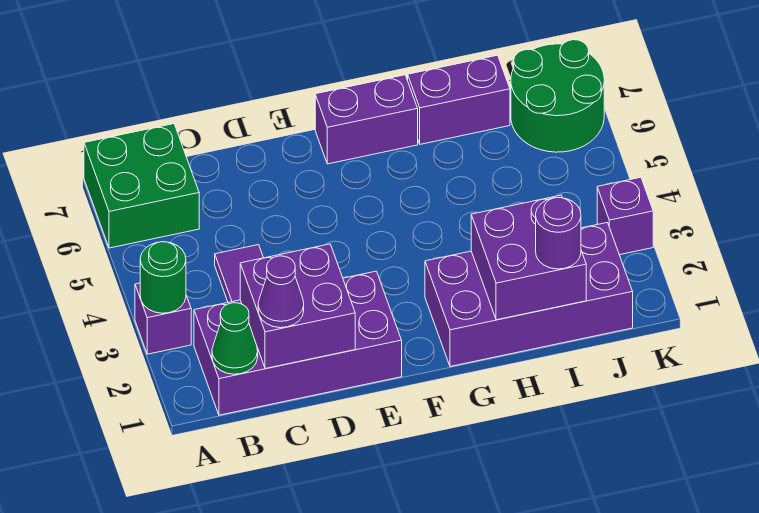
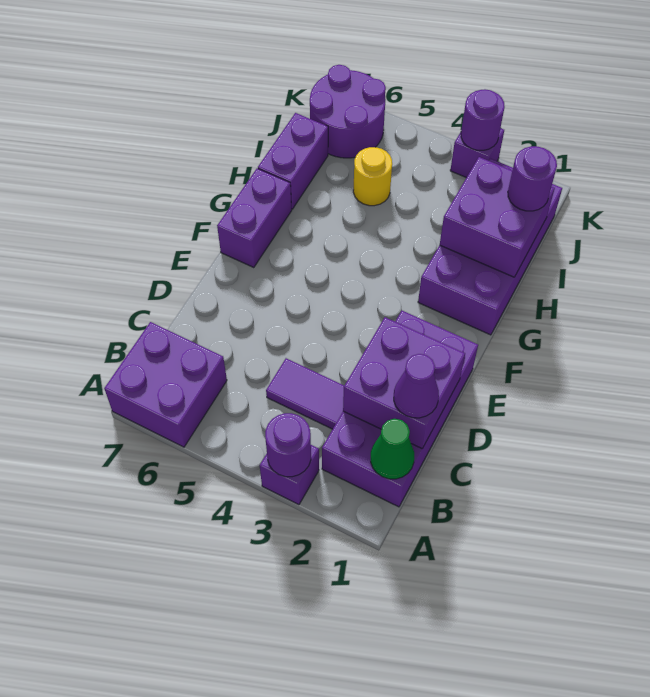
green 1x1 round brick [140,242,186,313] -> purple 1x1 round brick [265,413,311,477]
green 2x2 brick [84,124,199,248] -> purple 2x2 brick [104,322,227,447]
none -> yellow 1x1 round brick [353,147,392,206]
green 2x2 round brick [511,40,604,152] -> purple 2x2 round brick [310,65,386,158]
none -> purple 1x1 round brick [461,89,505,150]

